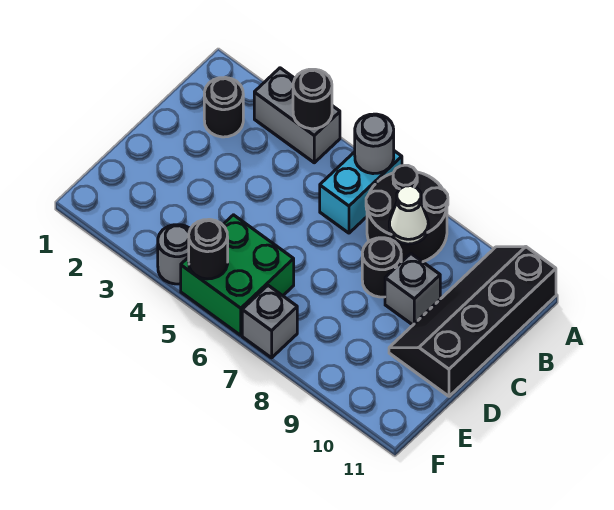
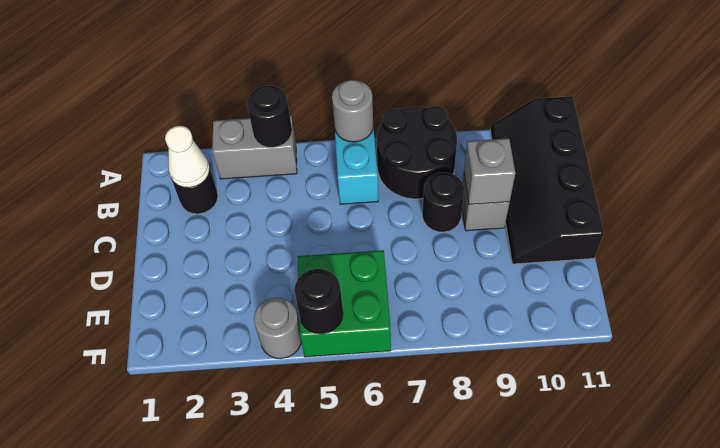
white 1x1 cone [389,186,428,244] -> white 1x1 cone moved to [165,126,210,188]
grey 1x1 brick [242,285,297,358] -> grey 1x1 brick moved to [464,138,515,205]

